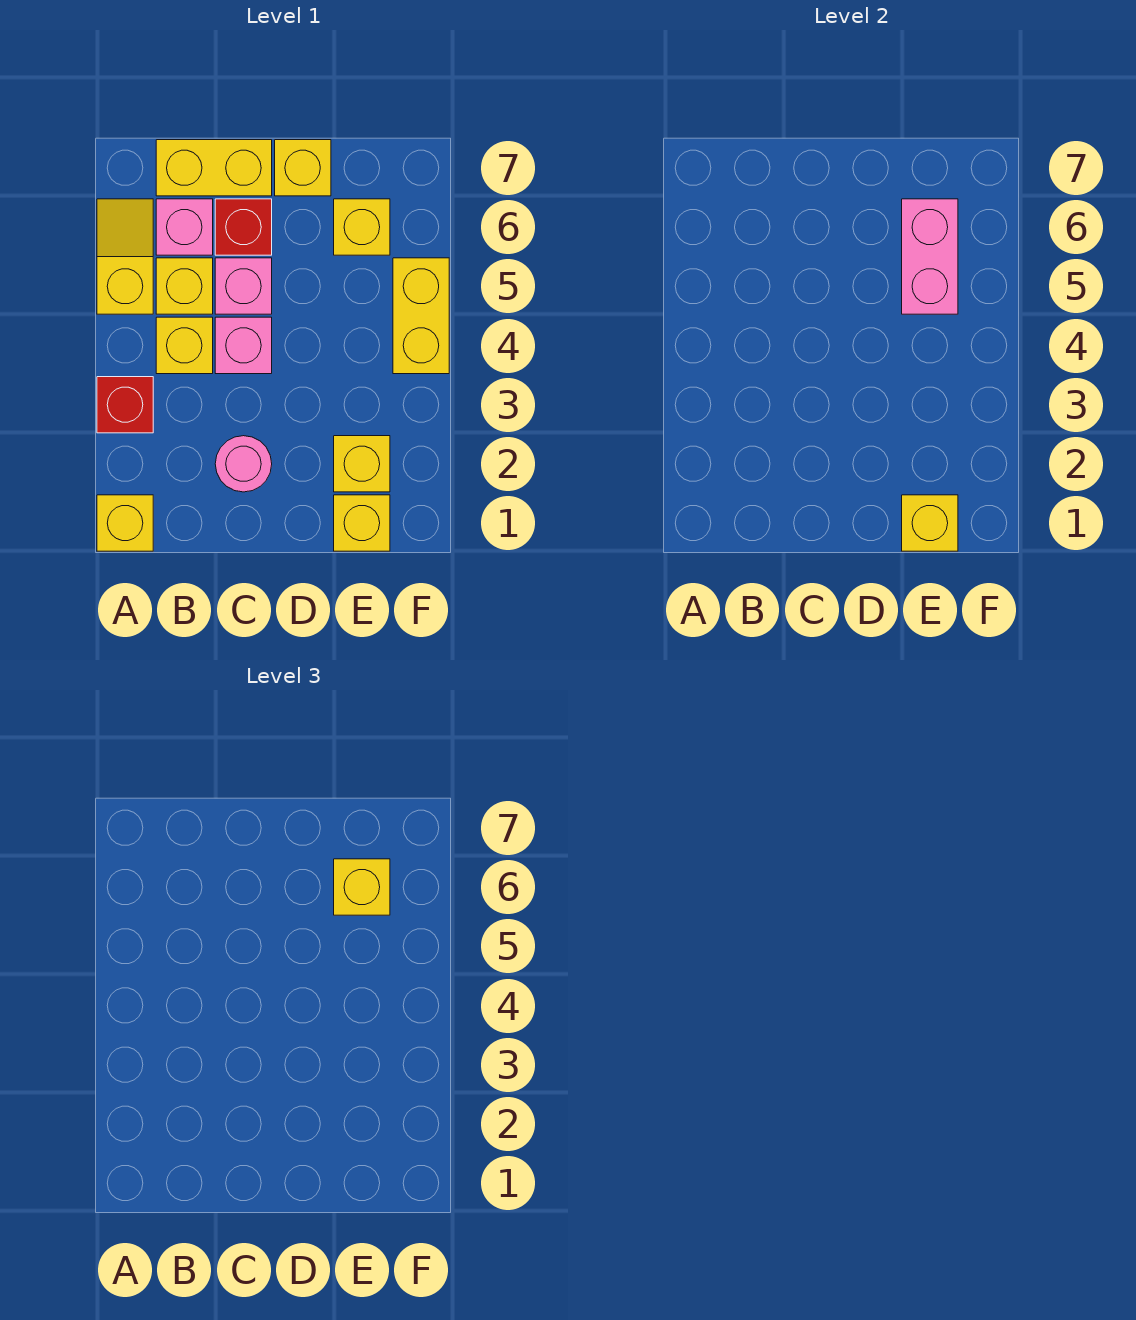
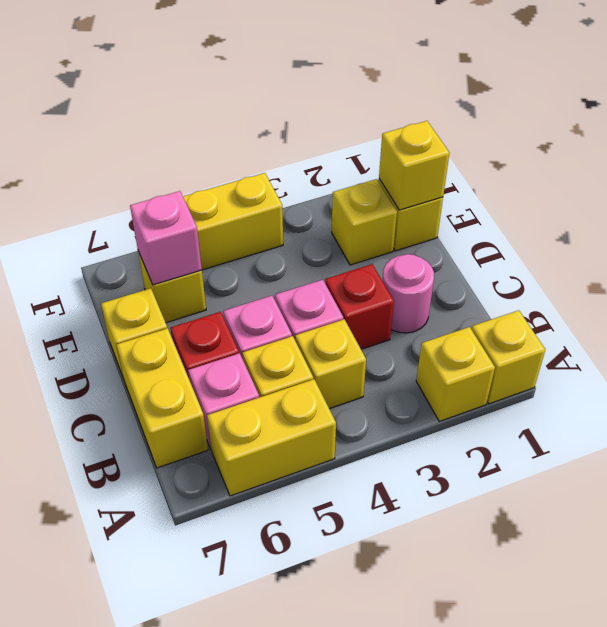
red 1x1 brick [97,377,153,433] -> red 1x1 brick moved to [325,264,394,349]
yellow 1x2 slope [97,199,153,314] -> yellow 1x2 brick [207,379,336,496]
pink 1x2 brick [902,199,958,314] -> pink 1x1 brick [130,191,202,285]
yellow 1x1 brick [334,859,390,915] -> yellow 1x1 brick moved to [416,327,495,421]

